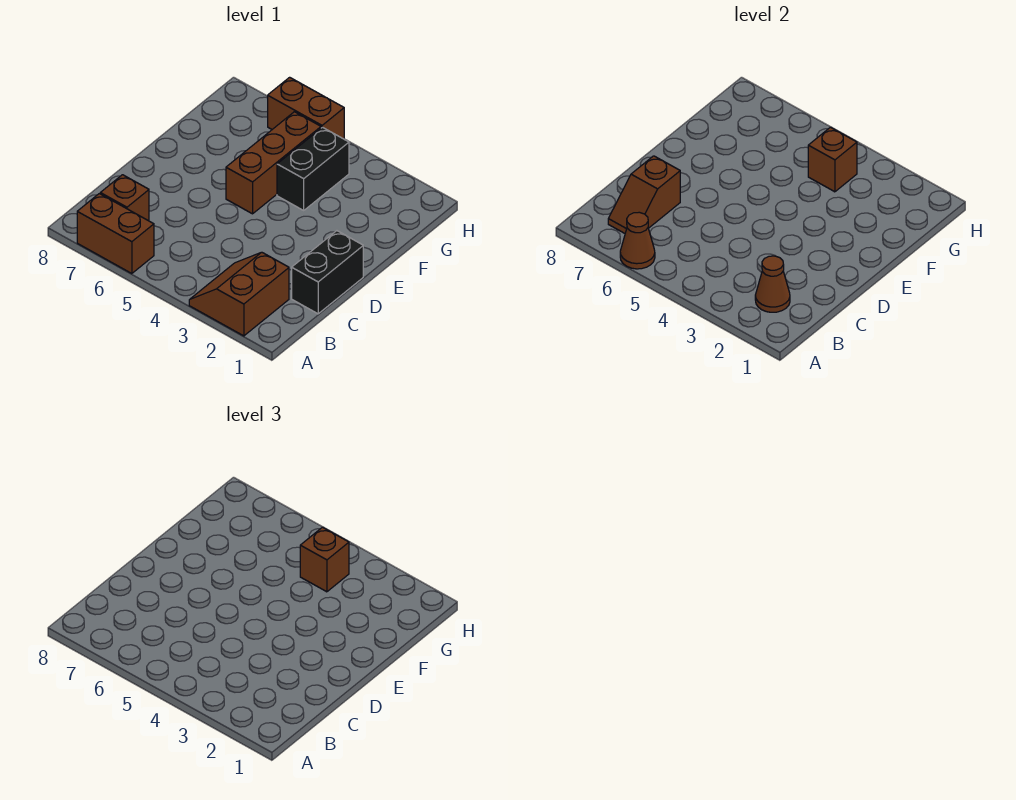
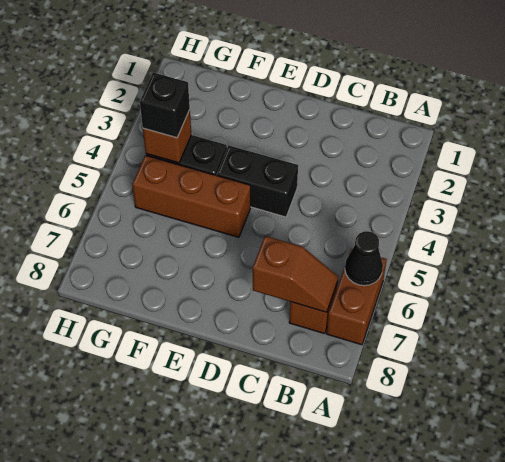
brown 2x2 slope [189,252,289,336] -> none
brown 1x1 cone [620,212,655,269] -> black 1x1 cone [345,231,383,286]
brown 1x1 cone [755,256,790,312] -> none
black 1x2 brick [292,231,363,314] -> black 1x2 brick moved to [217,146,298,217]
brown 1x1 brick [300,527,349,592] -> black 1x1 brick [140,73,190,138]
brown 1x2 brick [268,77,344,139] -> none

